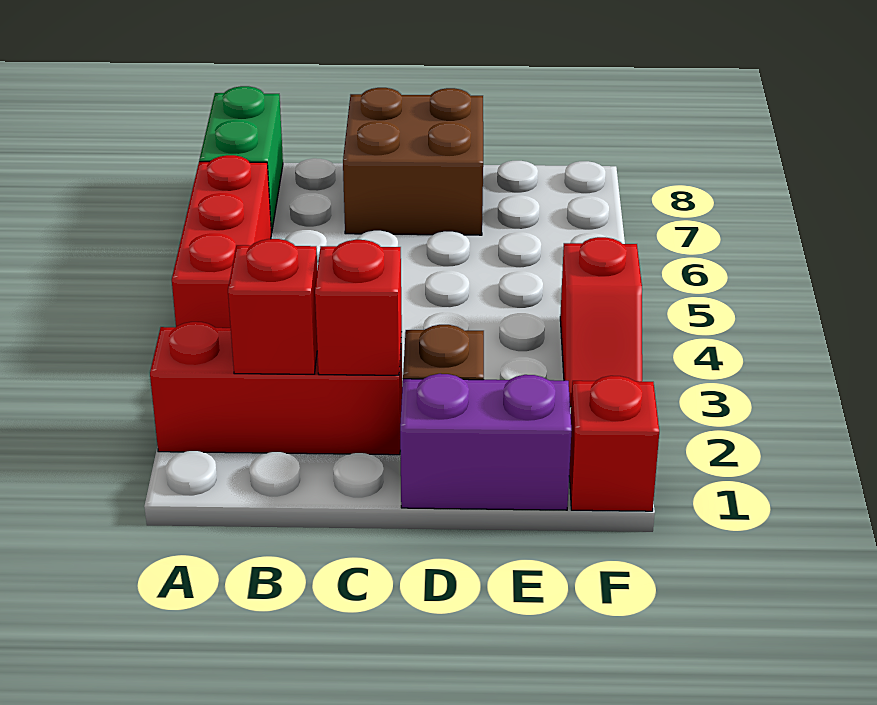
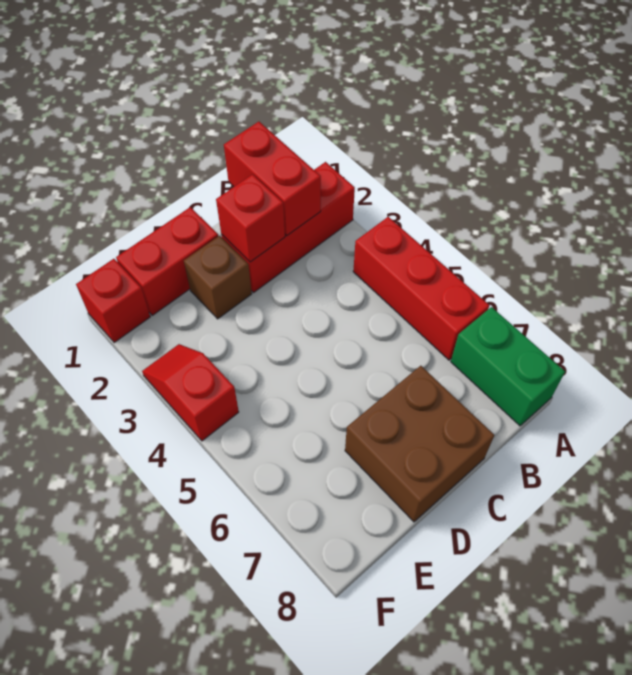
red 1x1 brick [228,239,317,374] -> red 1x2 brick [224,122,321,235]
purple 1x2 brick [400,374,571,510] -> red 1x2 brick [116,207,218,316]

